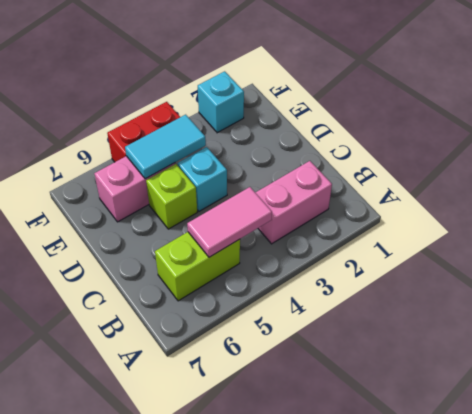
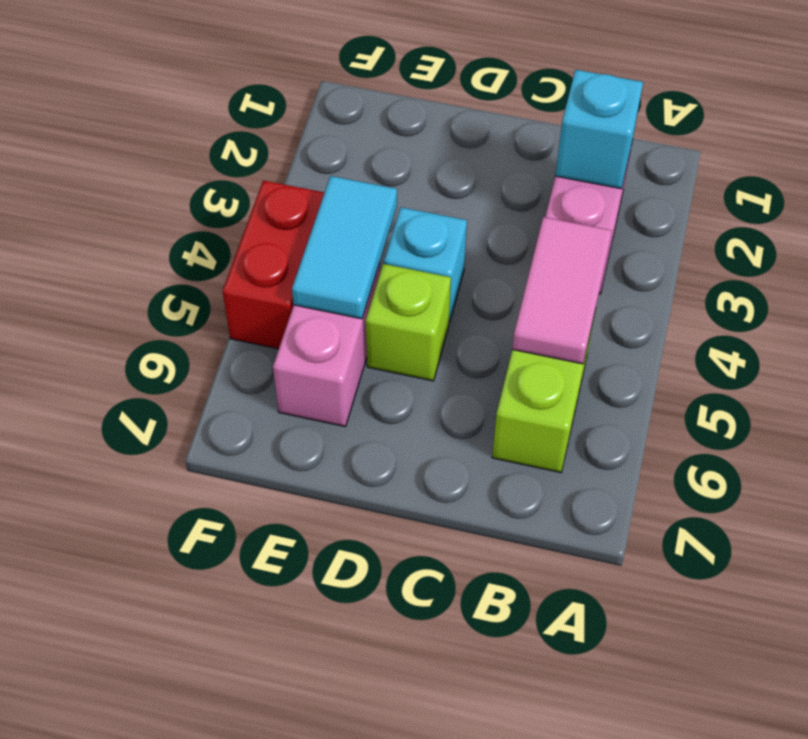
cyan 1x1 brick [198,71,244,133] -> cyan 1x1 brick moved to [555,70,643,189]

